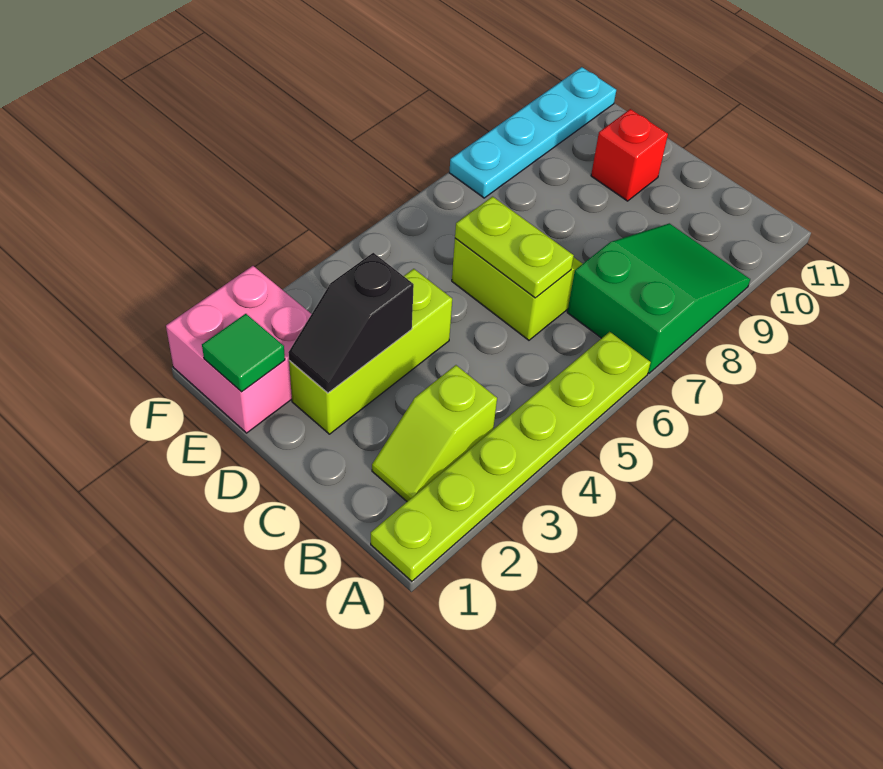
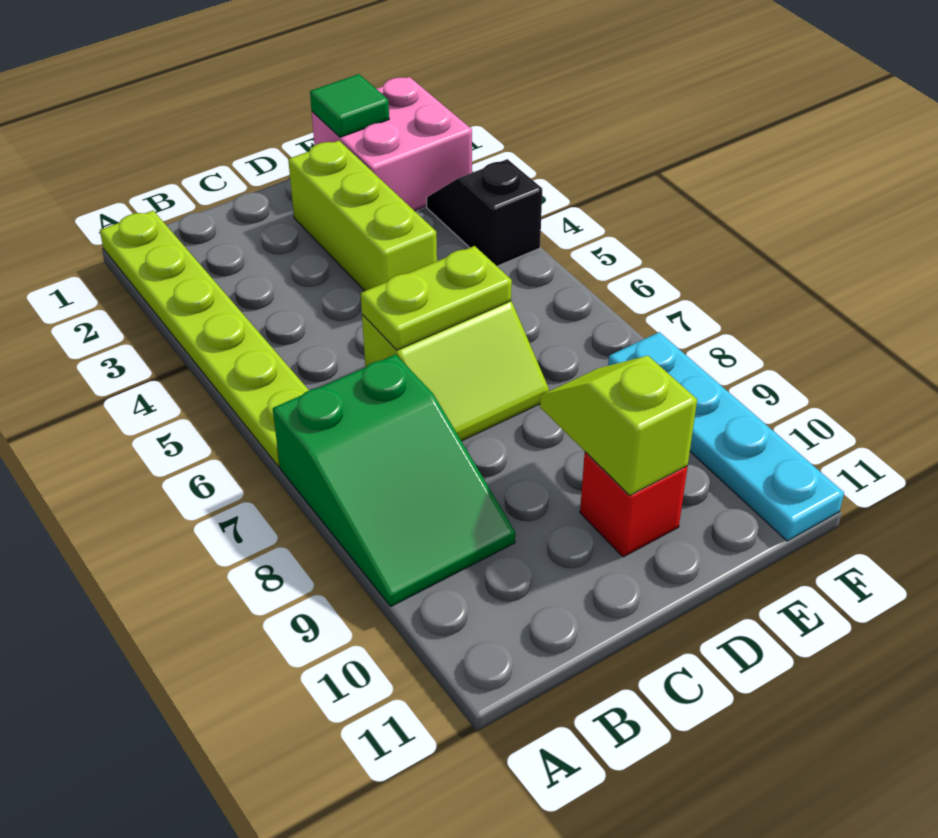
lime 1x2 slope [372,365,497,501] -> lime 1x2 slope moved to [540,356,697,495]
black 1x2 slope [288,253,414,393] -> black 1x2 slope moved to [427,159,542,266]

